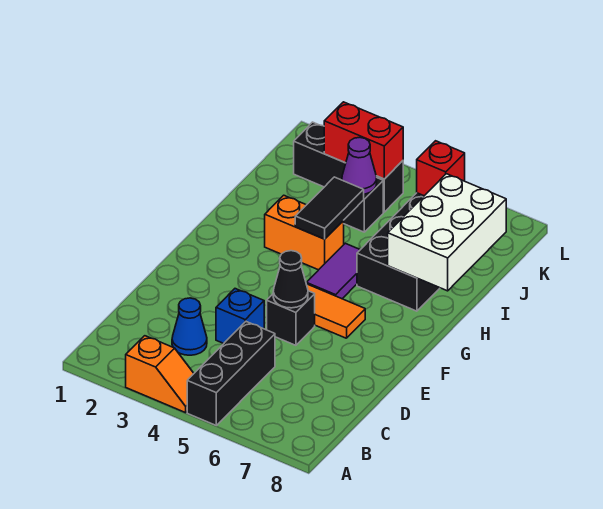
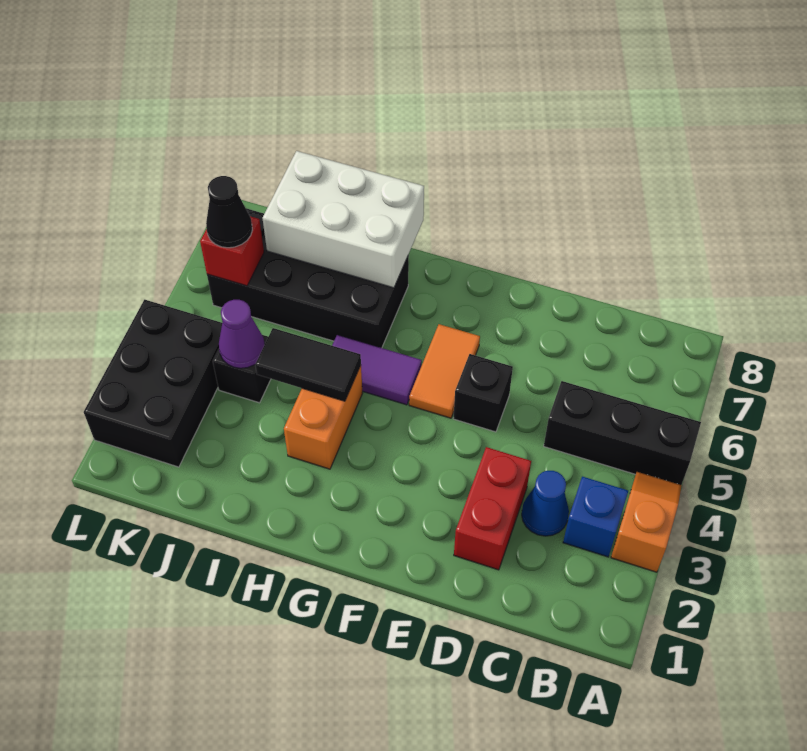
blue 1x1 brick [216,289,264,343] -> blue 1x1 brick moved to [563,477,628,557]
black 1x1 cone [273,251,308,308] -> black 1x1 cone moved to [206,176,252,248]
black 1x3 brick [294,122,403,212] -> black 2x3 brick [84,300,222,467]
red 1x2 brick [324,102,403,179] -> red 1x2 brick moved to [454,447,531,570]

